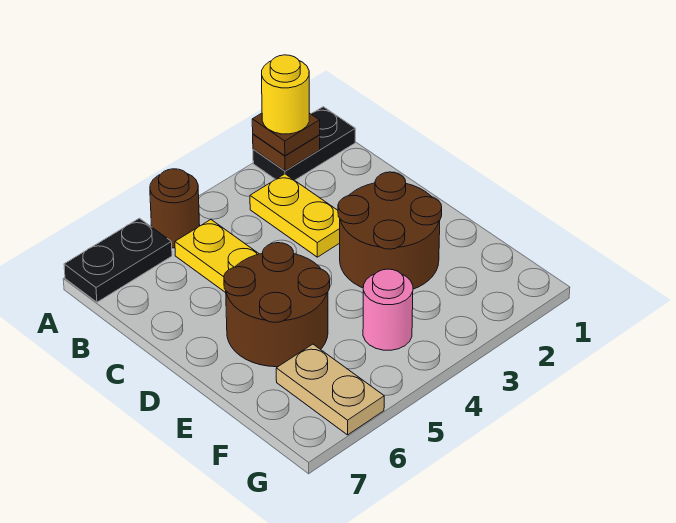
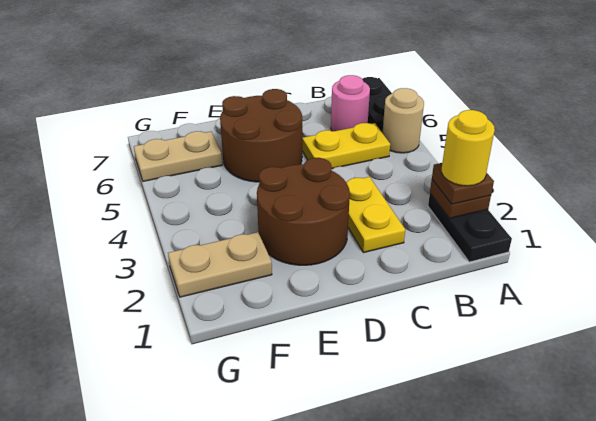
brown 1x1 round brick [150,169,200,248] -> tan 1x1 round brick [383,88,424,153]
yellow 1x2 plate [250,174,340,257] -> yellow 1x2 plate turned to [346,177,405,253]
none -> tan 1x2 plate [168,232,272,297]
pink 1x1 round brick [363,269,413,350] -> pink 1x1 round brick moved to [331,75,370,131]

